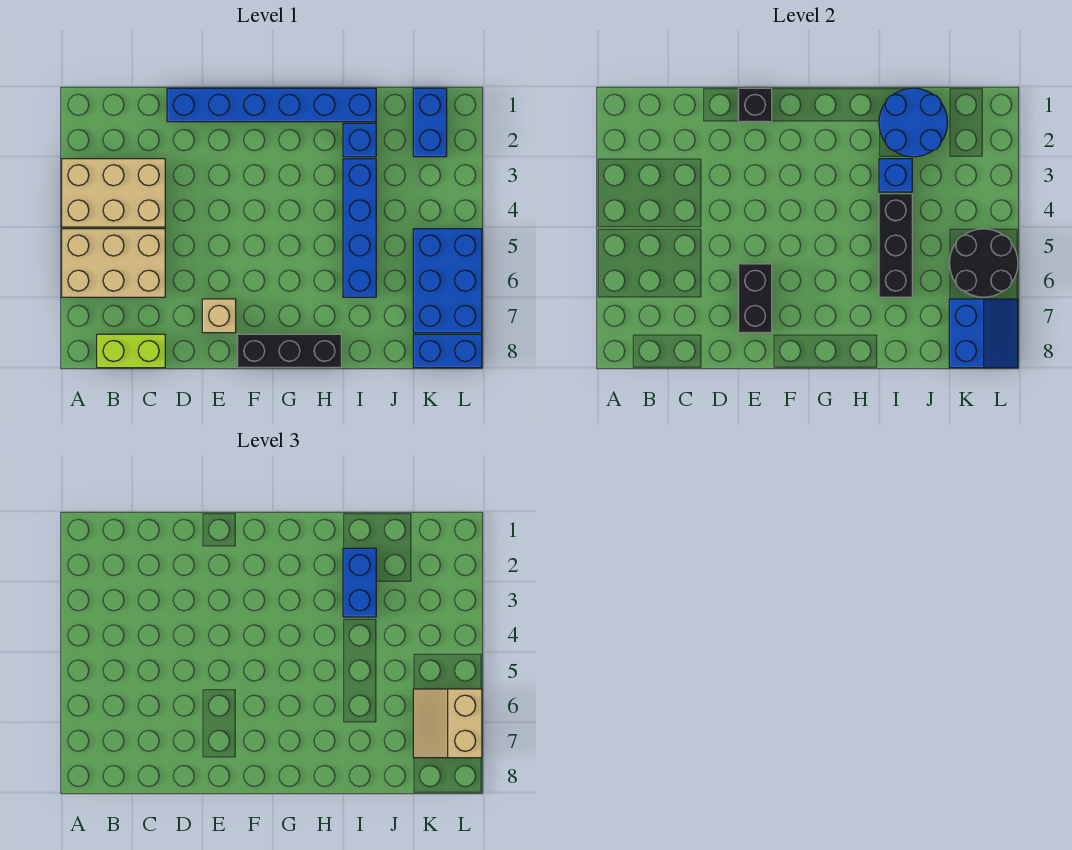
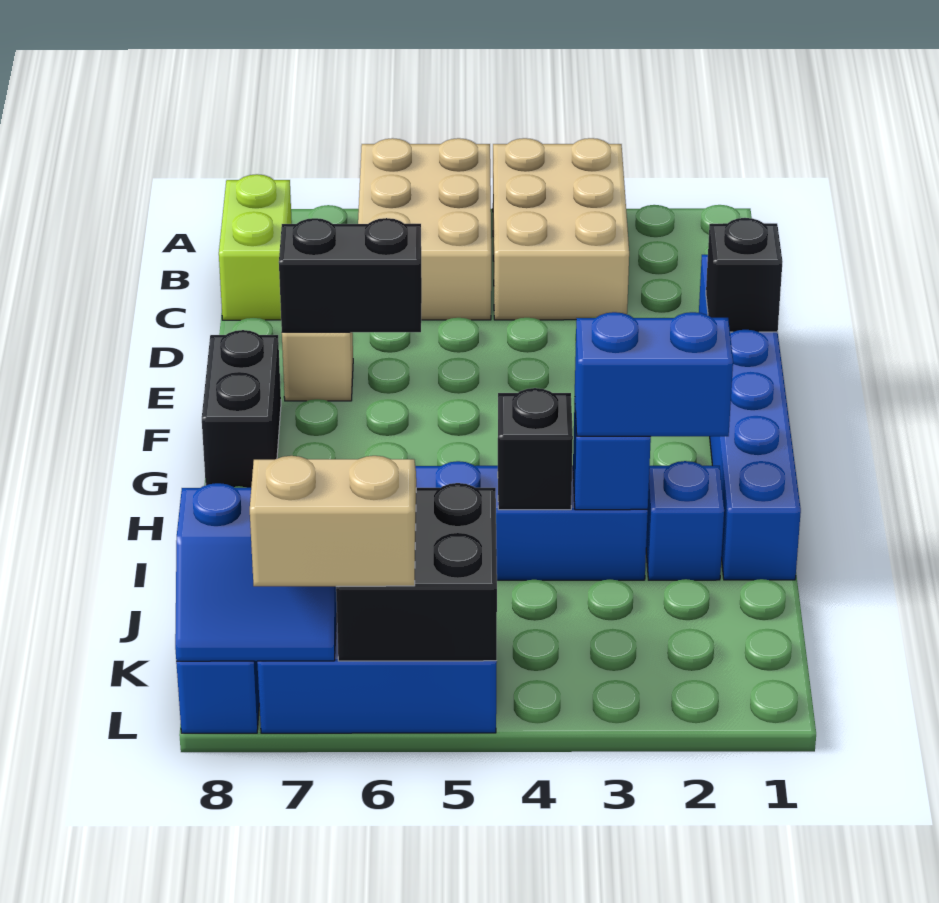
black 1x3 brick [237,334,341,368] -> black 1x2 brick [202,330,281,488]
blue 2x2 round brick [879,88,948,157] -> none
black 1x3 brick [879,194,912,297] -> black 1x1 brick [498,388,573,510]
blue 1x2 brick [413,88,447,157] -> none
black 2x2 round brick [949,229,1018,297] -> black 2x2 brick [336,483,497,661]

